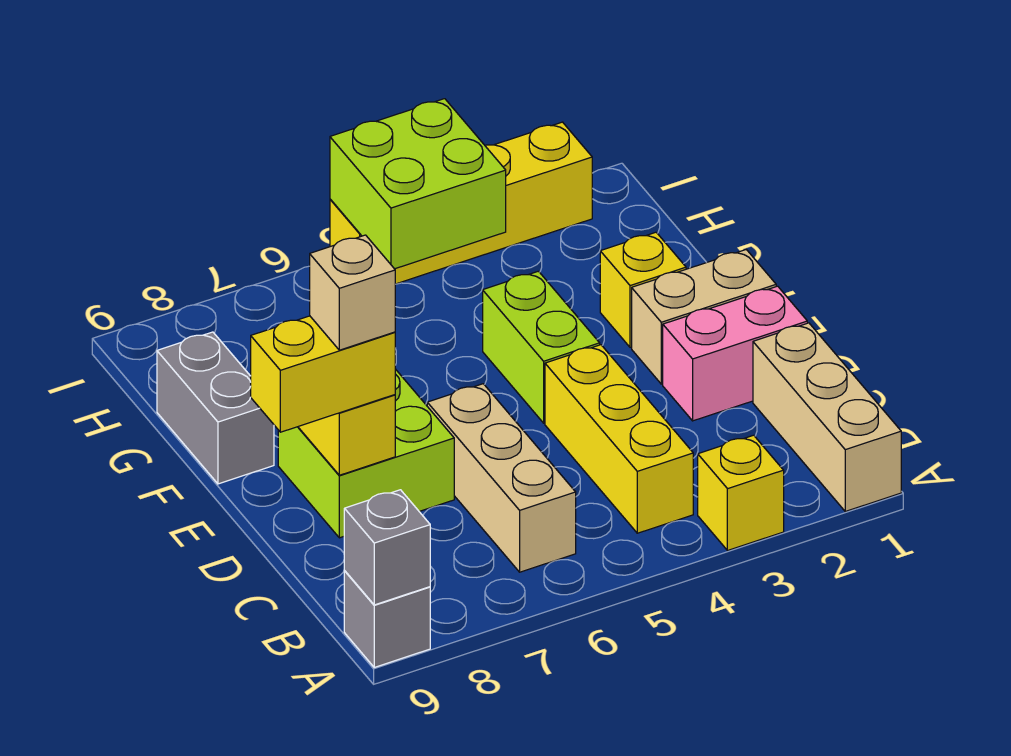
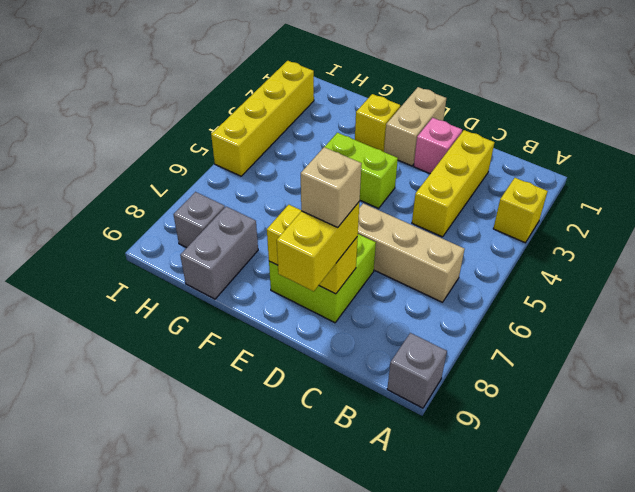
tan 1x3 brick [753,323,901,511] -> none
grey 1x1 brick [344,490,430,605] -> grey 1x1 brick moved to [174,192,225,248]
yellow 1x3 brick [545,345,693,533] -> yellow 1x3 brick turned to [412,130,494,237]
pink 1x2 brick [663,286,807,421] -> pink 1x1 brick [414,118,462,174]
grey 1x2 brick [157,332,274,484] -> grey 1x2 brick turned to [180,207,258,299]
lime 2x2 brick [330,99,506,269] -> none

